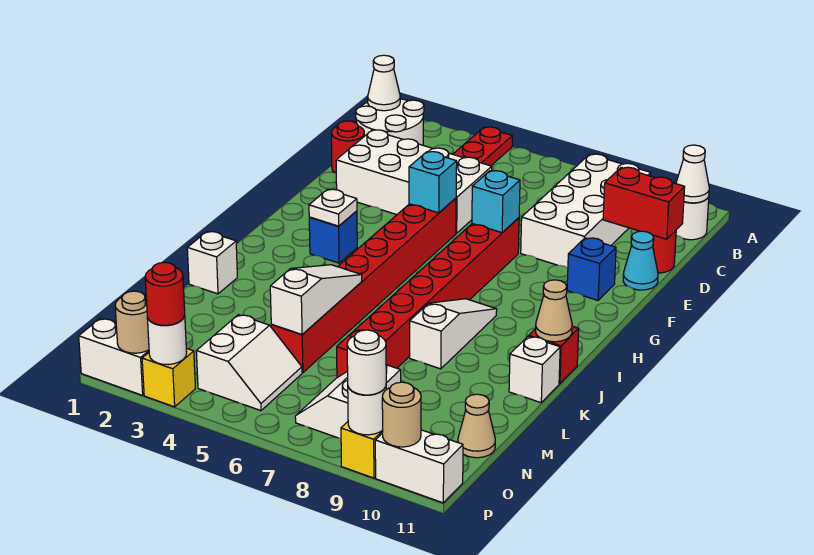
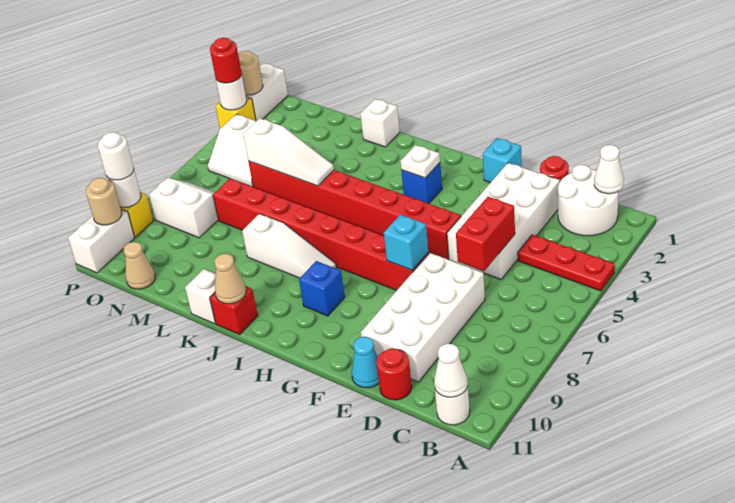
white 2x4 brick [521,154,651,268] -> white 2x4 brick turned to [361,253,485,382]
red 1x2 brick [603,167,685,239] -> red 1x2 brick moved to [456,197,515,271]
cyan 1x1 brick [409,152,457,213] -> cyan 1x1 brick moved to [483,138,522,183]
blue 1x1 brick [567,238,616,300] -> blue 1x1 brick moved to [299,261,345,316]

